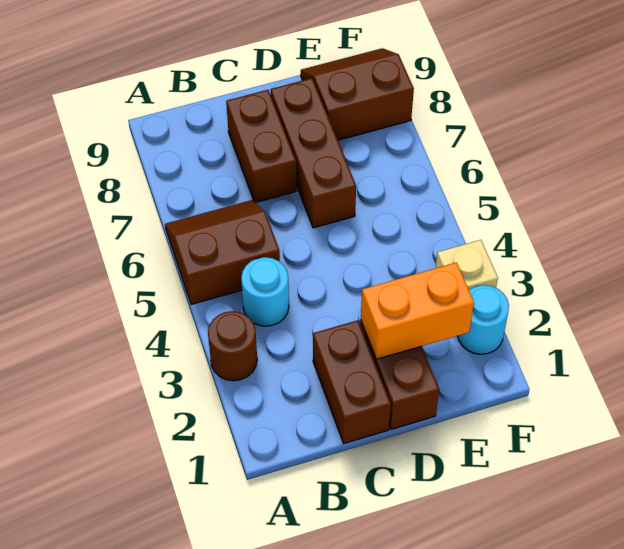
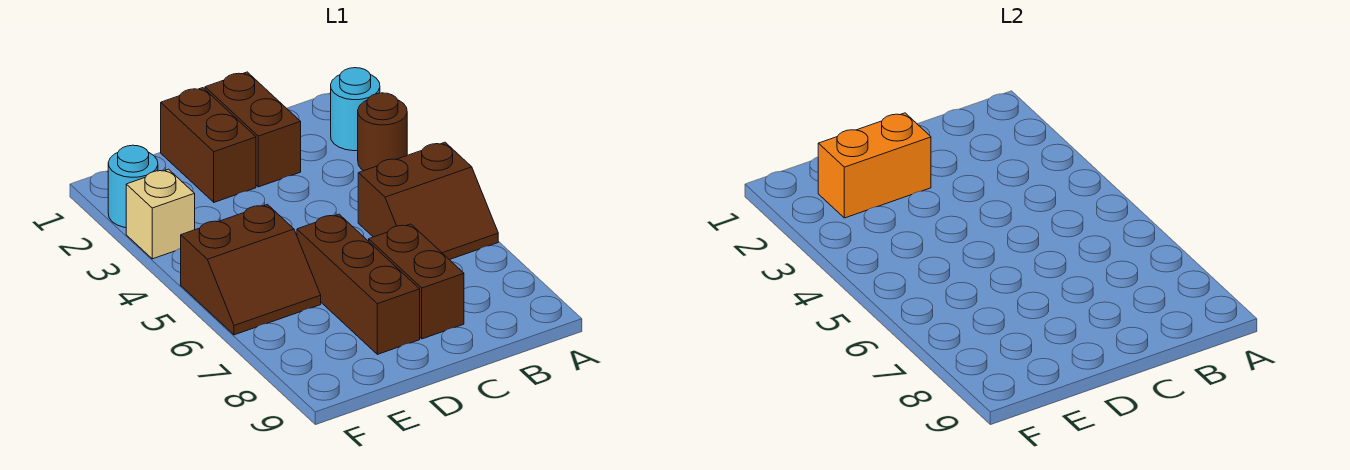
cyan 1x1 round brick [241,257,289,326] -> cyan 1x1 round brick moved to [331,68,380,151]
brown 2x2 slope [301,48,414,140] -> brown 2x2 slope moved to [181,204,321,335]

